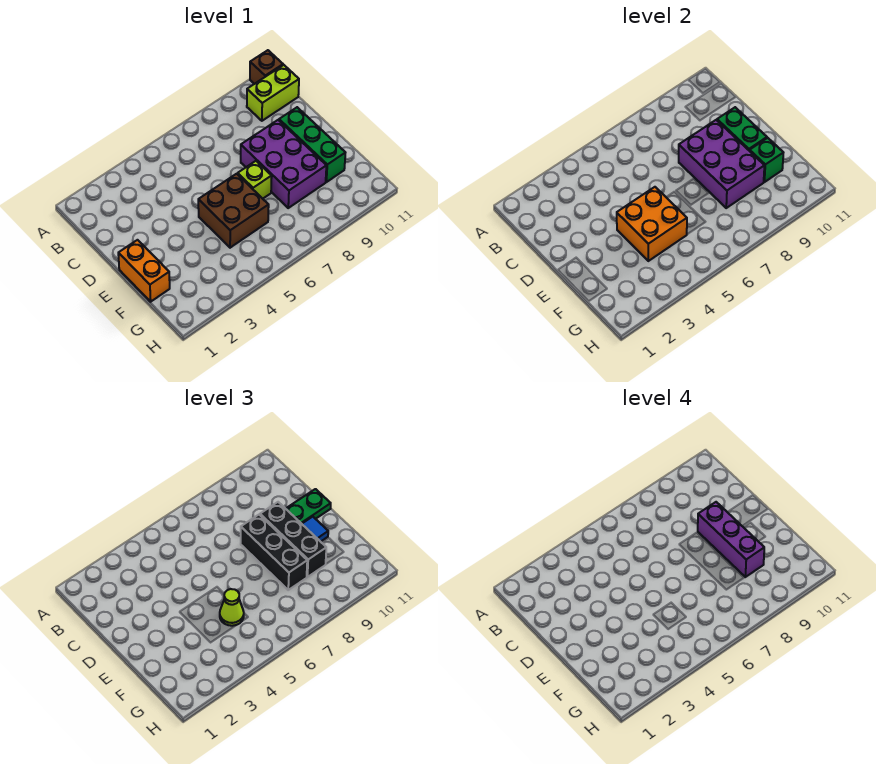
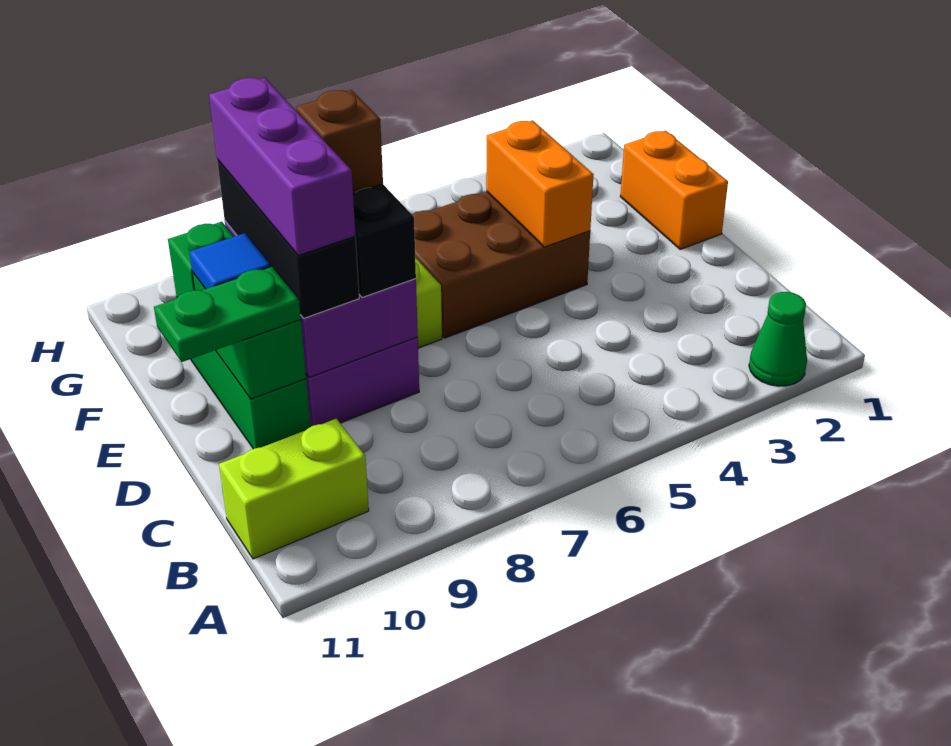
none -> green 1x1 cone [749,292,807,386]
brown 1x1 brick [250,50,283,84] -> brown 1x1 brick moved to [296,90,383,193]
orange 2x2 brick [617,187,687,261] -> orange 1x2 brick [486,120,594,247]
brown 2x2 brick [198,174,269,248] -> brown 2x3 brick [412,192,590,338]
lime 1x1 cone [220,589,244,626] -> none

